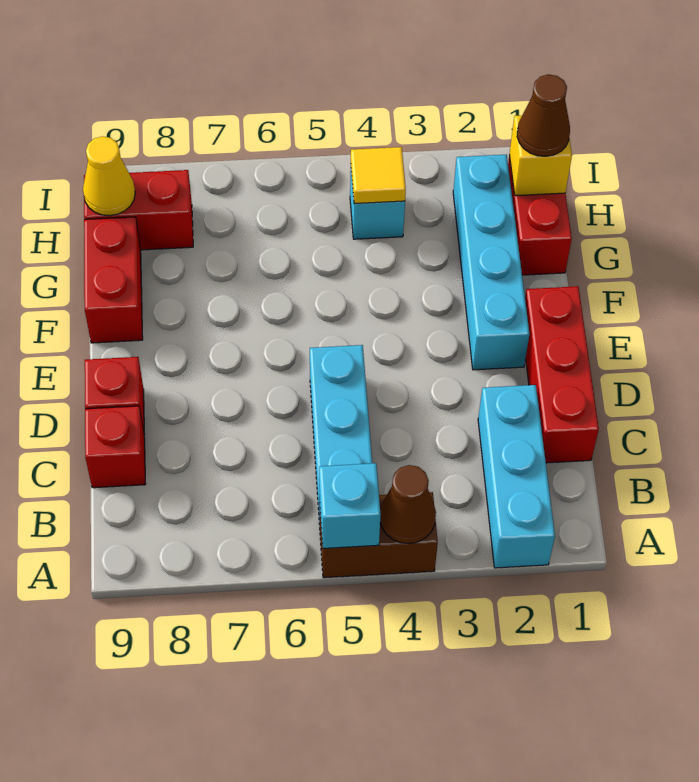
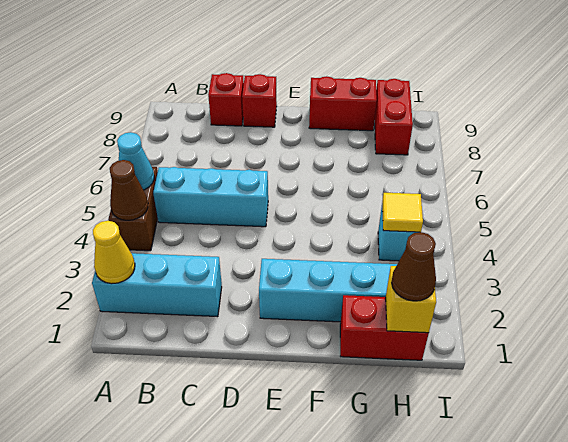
cyan 1x1 brick [319,463,381,548] -> cyan 1x1 cone [117,132,154,190]
red 1x3 brick [525,286,599,463] -> none
yellow 1x1 cone [83,136,135,216] -> yellow 1x1 cone moved to [93,221,135,284]

